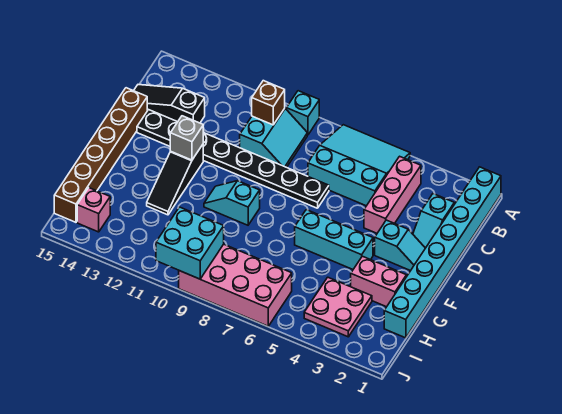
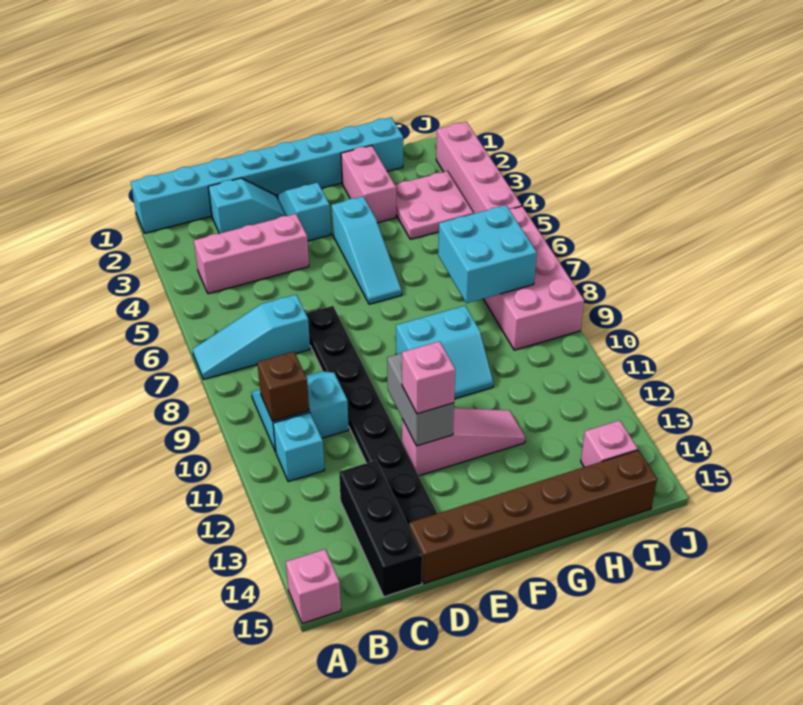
cyan 3x3 slope [308,125,410,206] -> cyan 1x3 slope [192,295,310,379]
cyan 1x1 brick [286,91,319,135] -> cyan 1x1 brick moved to [273,412,324,482]
none -> pink 1x1 brick [286,549,341,624]
black 1x3 slope [134,85,205,123] -> black 1x3 brick [339,460,422,597]
black 1x3 slope [147,145,203,215] -> pink 1x3 slope [402,408,525,476]
grey 1x1 brick [170,116,203,160] -> grey 1x2 brick [387,353,454,446]
none -> pink 1x1 brick [402,341,455,414]
cyan 1x3 brick [295,210,373,269] -> cyan 1x3 slope [332,197,402,304]
cyan 1x2 slope [204,181,260,225] -> cyan 2x2 slope [396,306,493,399]
cyan 2x2 brick [156,207,224,279] -> cyan 2x2 brick moved to [438,205,537,303]
none -> pink 1x4 brick [436,122,522,214]

